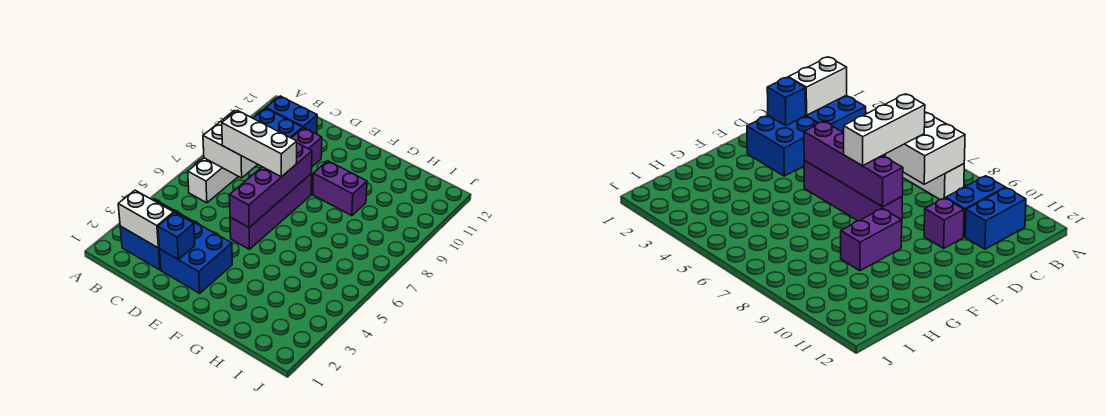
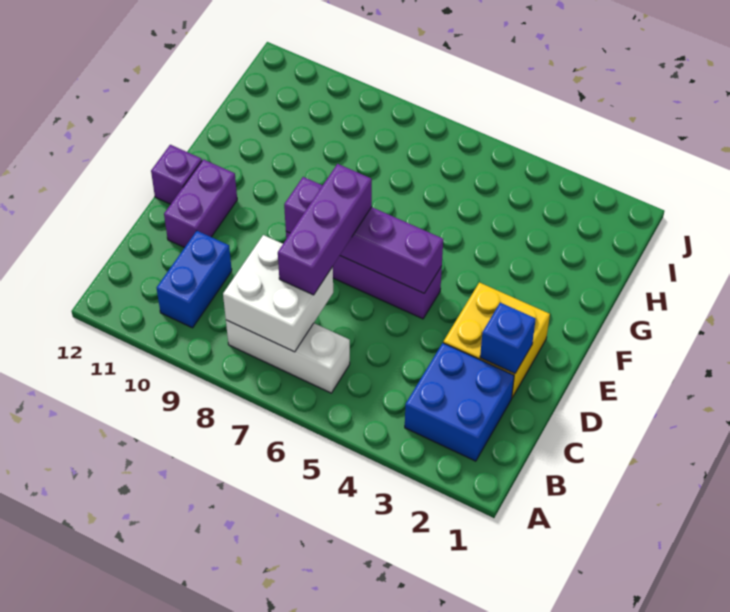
white 1x2 brick [118,190,174,248] -> none
blue 1x2 brick [266,96,317,134] -> none
white 1x3 brick [222,110,297,177] -> purple 1x3 brick [278,164,372,295]
blue 2x2 brick [160,221,232,293] -> yellow 2x2 brick [443,282,550,397]
purple 1x1 brick [292,128,322,167] -> purple 1x1 brick moved to [151,145,202,204]
purple 1x2 brick [313,161,367,216] -> purple 1x2 brick moved to [164,159,237,248]

